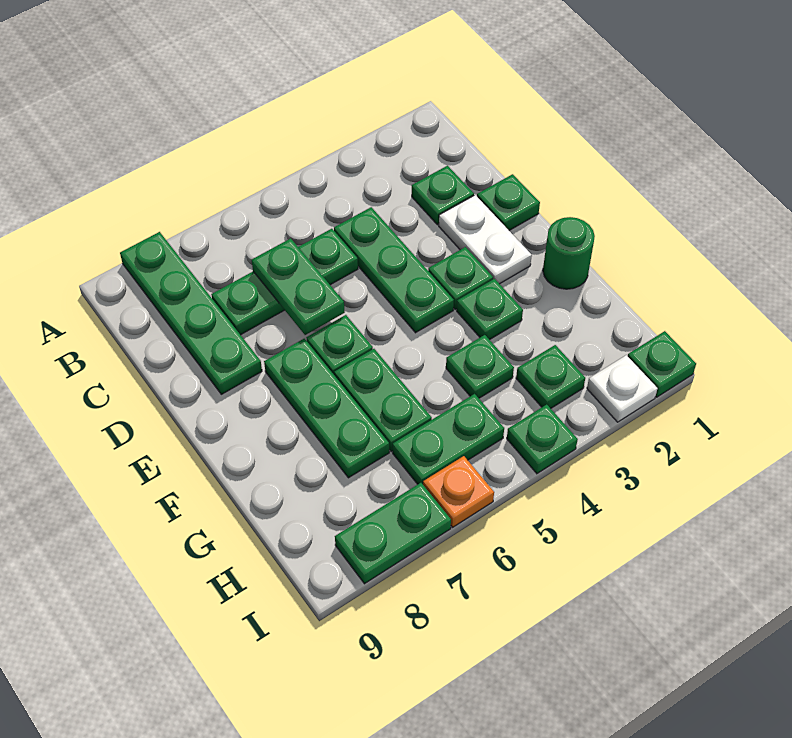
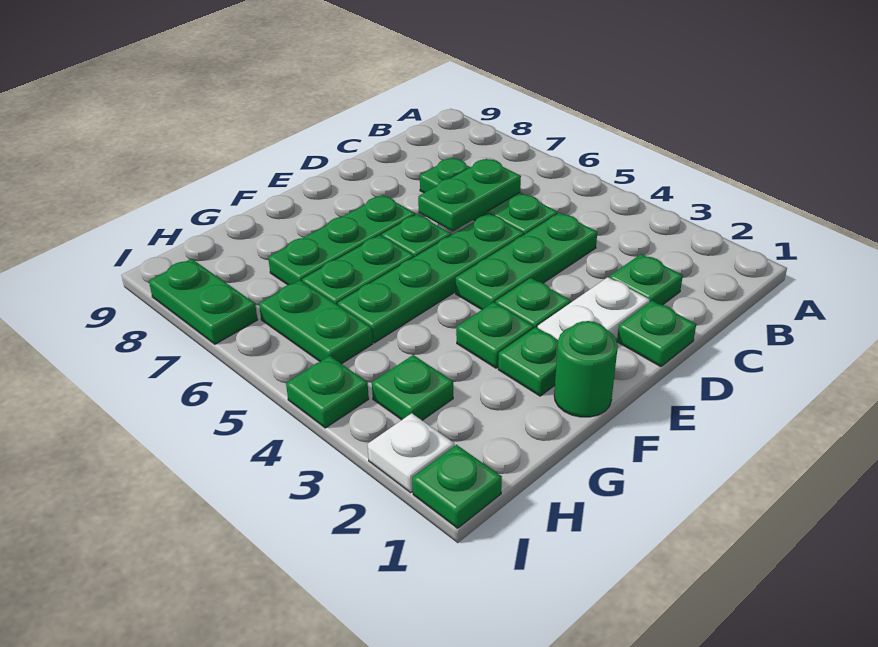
green 1x4 plate [120,232,262,394] -> green 1x4 plate moved to [338,213,524,343]
green 1x1 plate [446,335,514,398] -> green 1x1 plate moved to [498,327,558,396]
orange 1x1 plate [423,456,494,527] -> none

